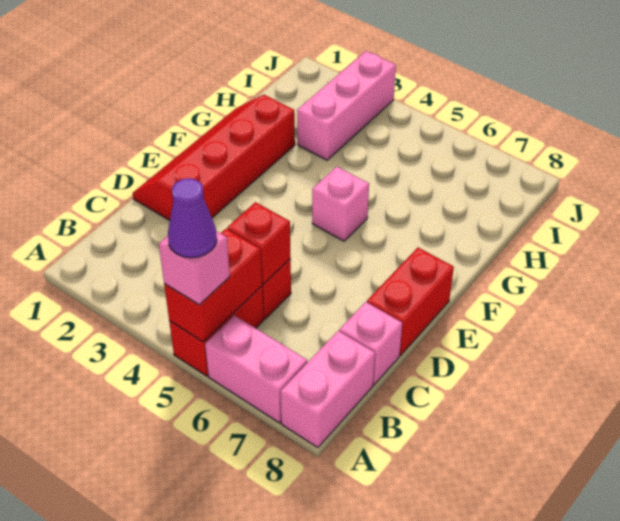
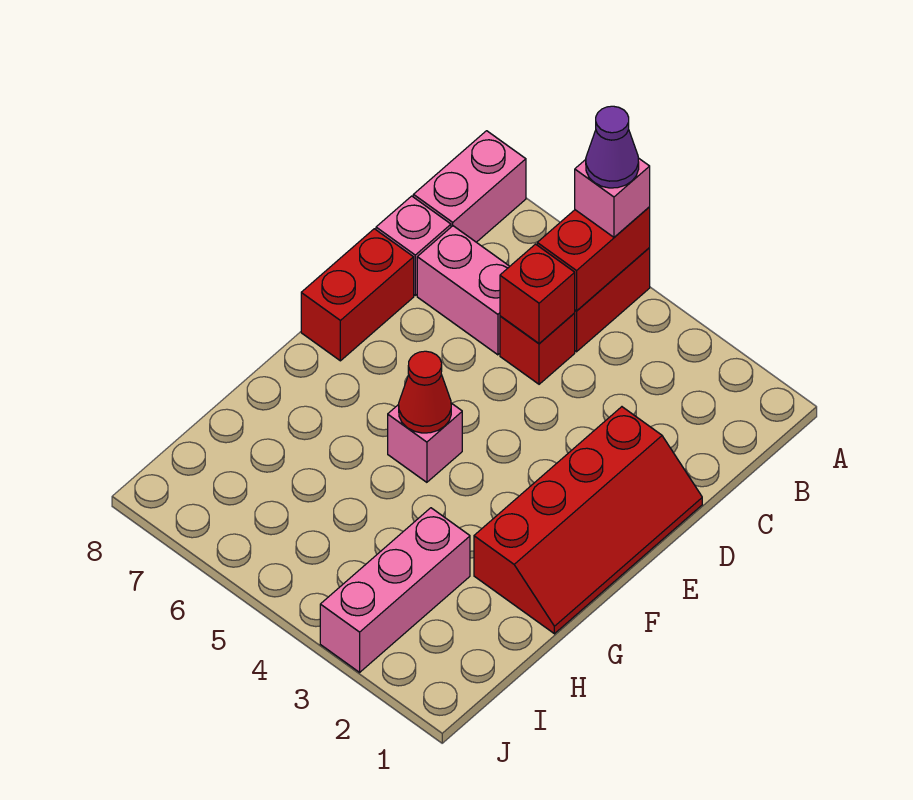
pink 1x2 brick [205,315,307,423] -> pink 1x2 brick moved to [417,226,510,355]
none -> red 1x1 cone [399,351,451,433]

